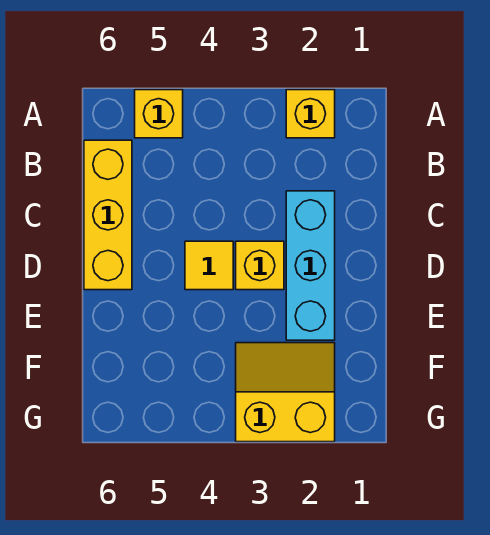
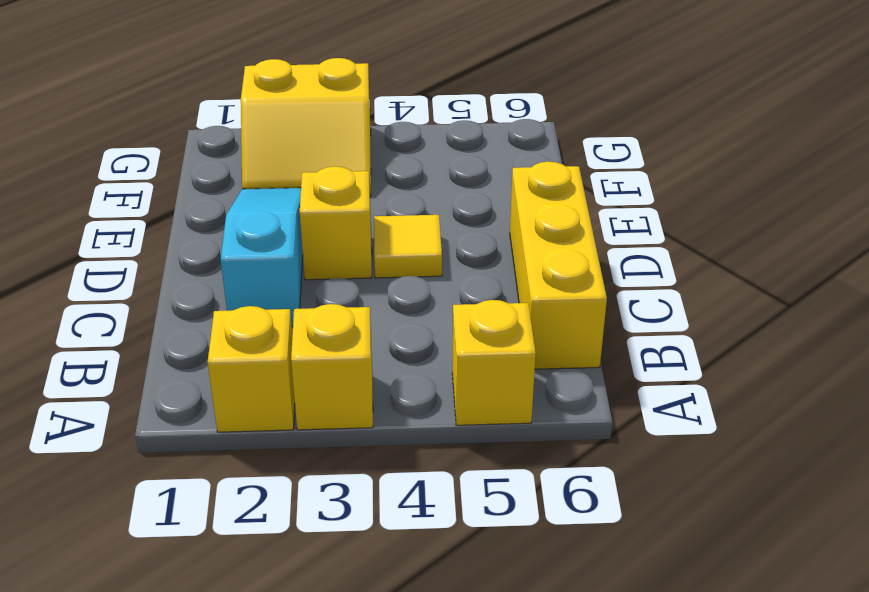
none -> yellow 1x1 brick [291,304,373,430]
cyan 1x3 brick [286,191,335,340] -> cyan 1x3 slope [221,188,303,326]

